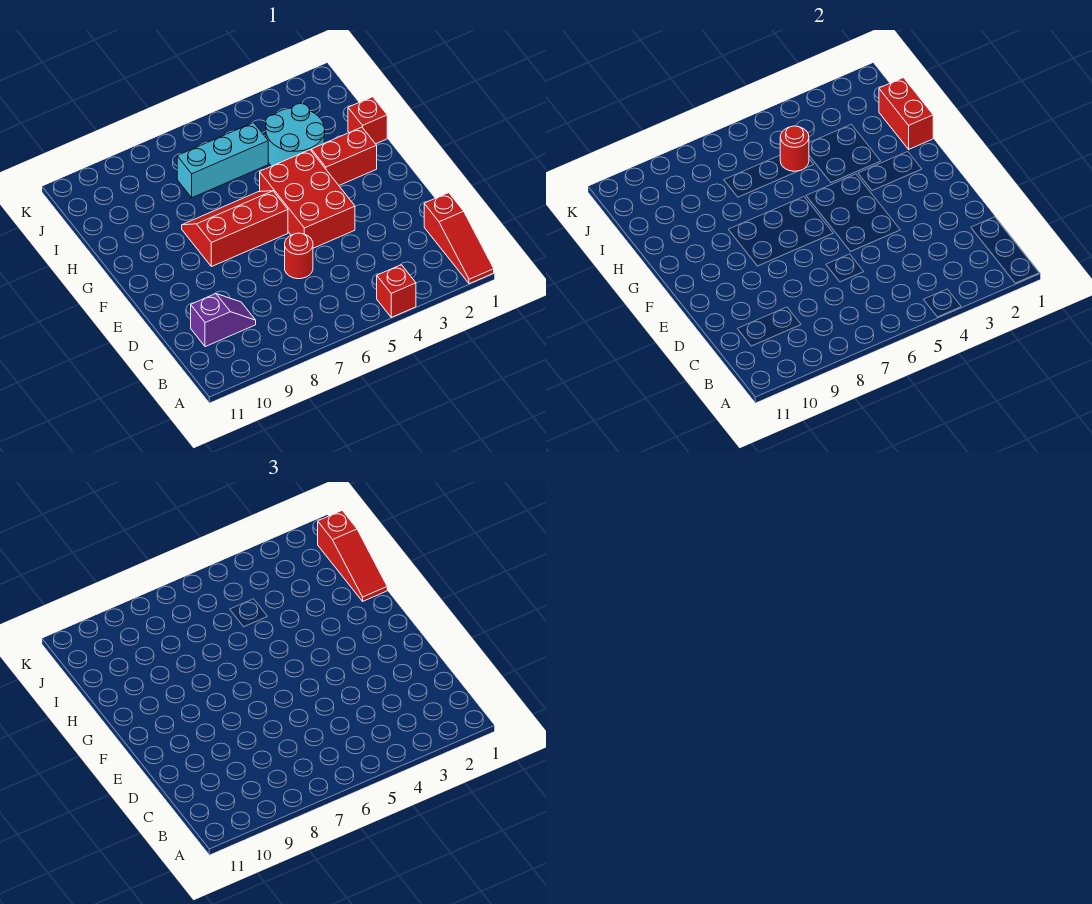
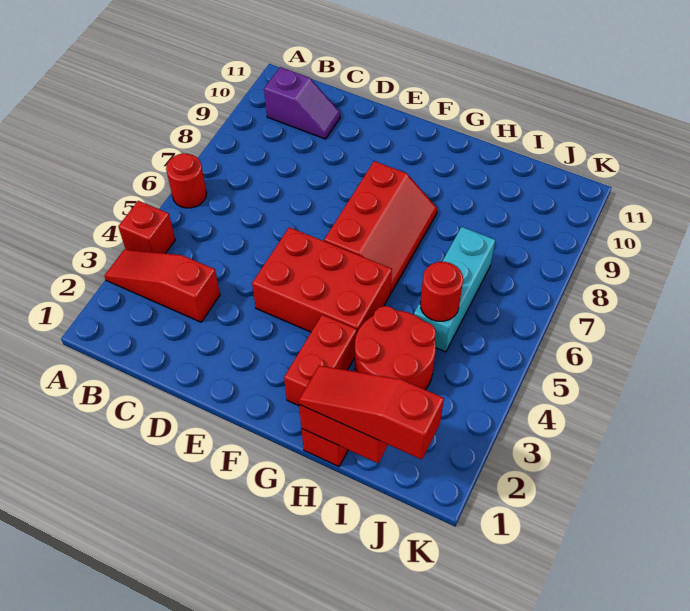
red 1x3 slope [424,193,494,284] -> red 1x3 slope moved to [104,250,220,322]
purple 1x2 slope [191,294,256,347] -> purple 1x2 slope turned to [264,67,340,139]
red 1x1 round brick [285,233,313,279] -> red 1x1 round brick moved to [166,153,207,208]
cyan 2x2 round brick [266,104,325,166] -> red 2x2 round brick [355,306,436,390]

